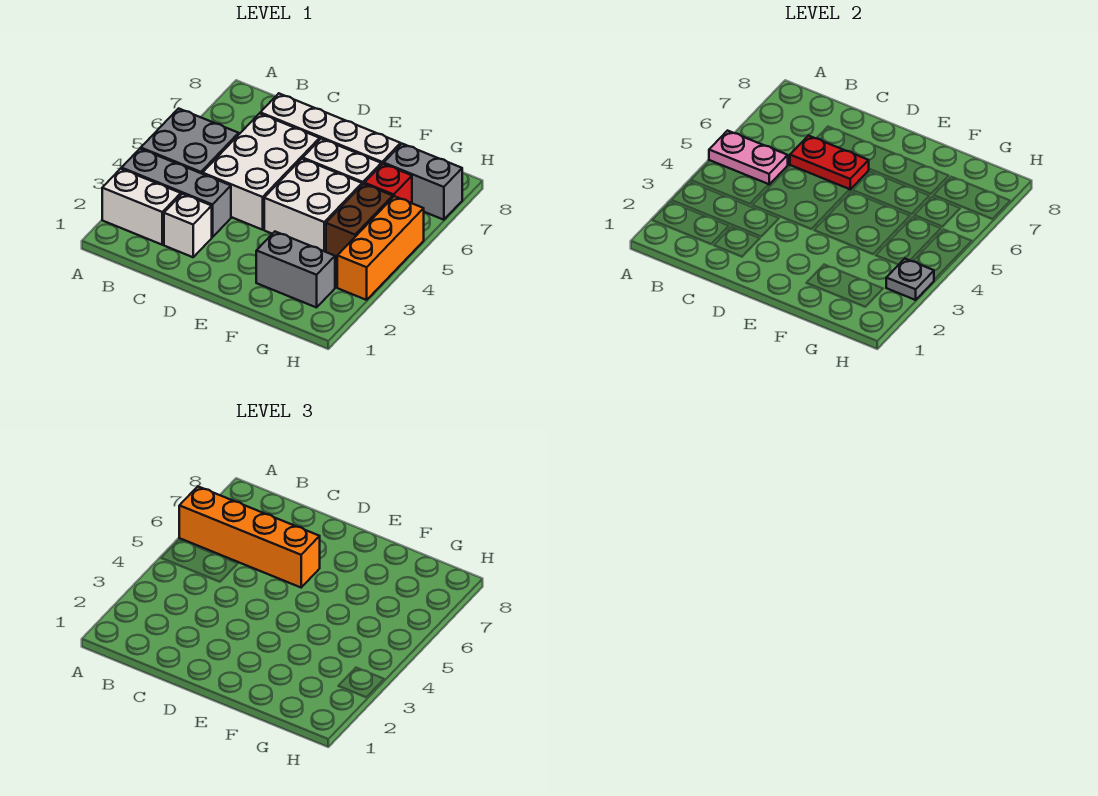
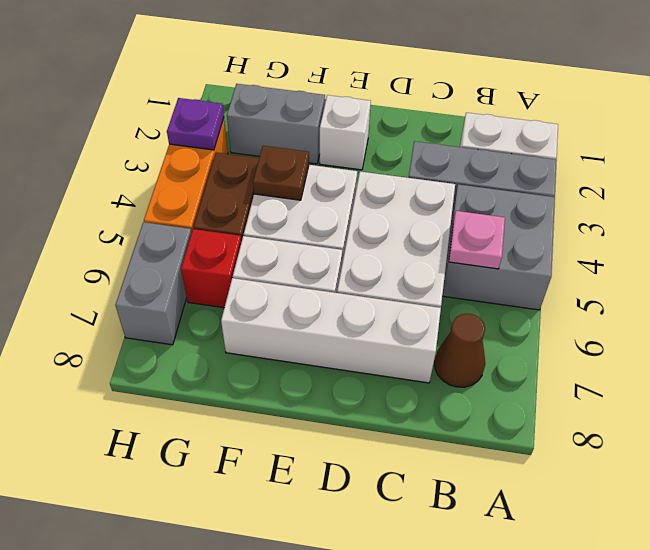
pink 1x2 plate [709,131,788,184] -> pink 1x1 plate [449,211,505,269]
orange 1x4 brick [179,487,320,587] -> none
none -> brown 1x1 cone [435,314,485,387]
white 1x1 brick [164,194,212,257] -> white 1x1 brick moved to [320,95,371,170]
red 1x2 plate [790,136,869,189] -> none
none -> brown 1x1 plate [253,146,309,200]
grey 1x2 brick [384,144,463,220] -> grey 1x2 brick turned to [115,222,191,345]
grey 1x1 plate [886,259,934,300] -> purple 1x1 plate [167,98,224,150]

